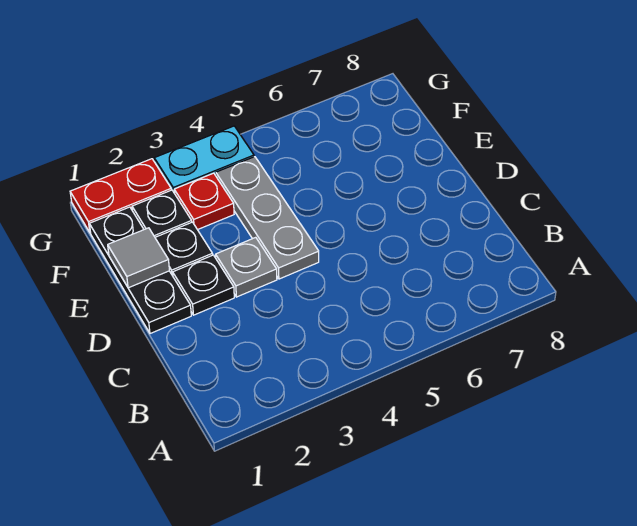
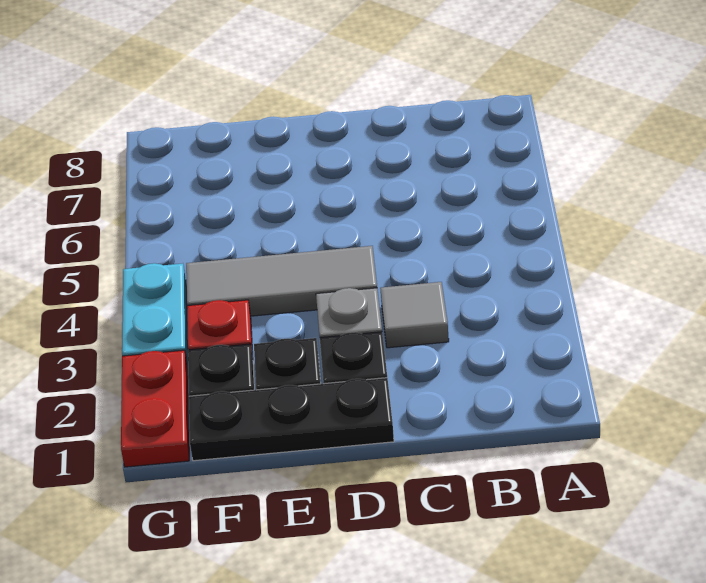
grey 1x3 plate [216,157,319,279] -> grey 1x3 tile [186,246,377,316]
grey 1x1 tile [108,228,169,288] -> grey 1x1 tile moved to [380,282,449,348]

